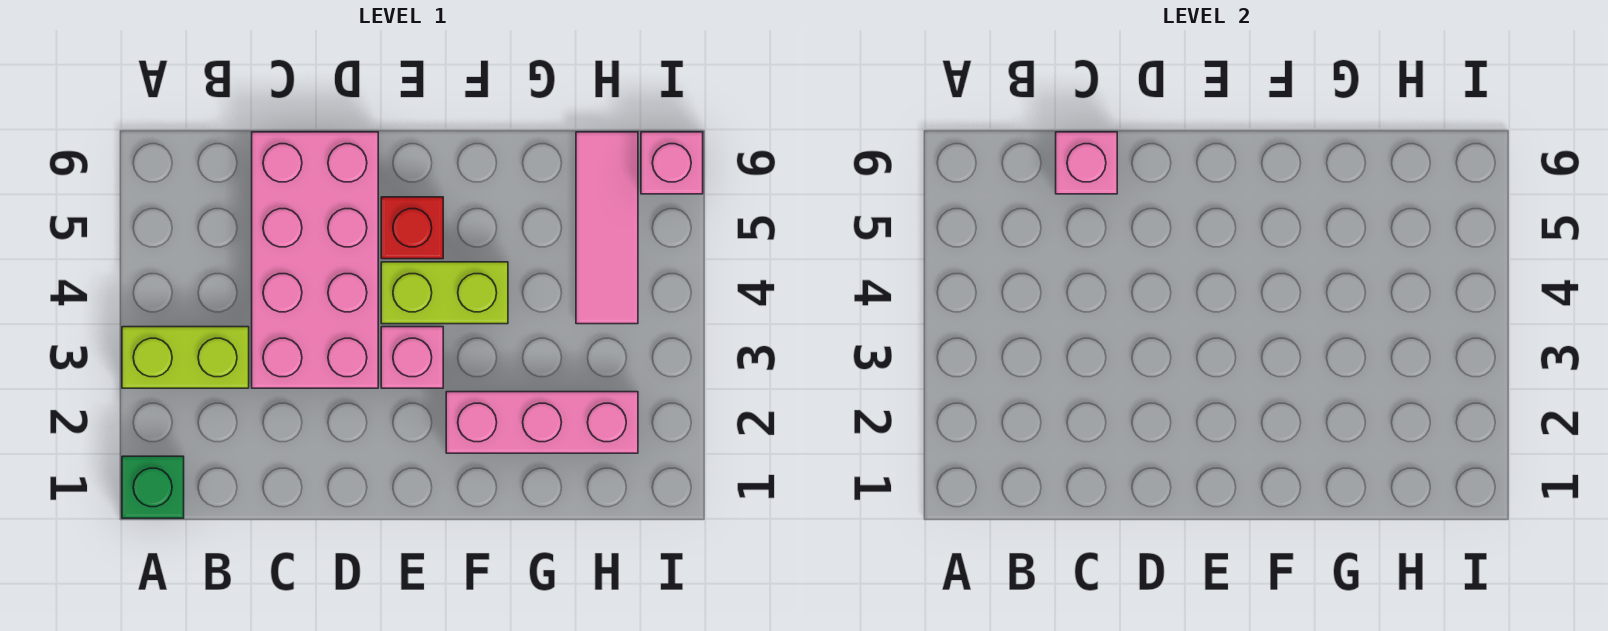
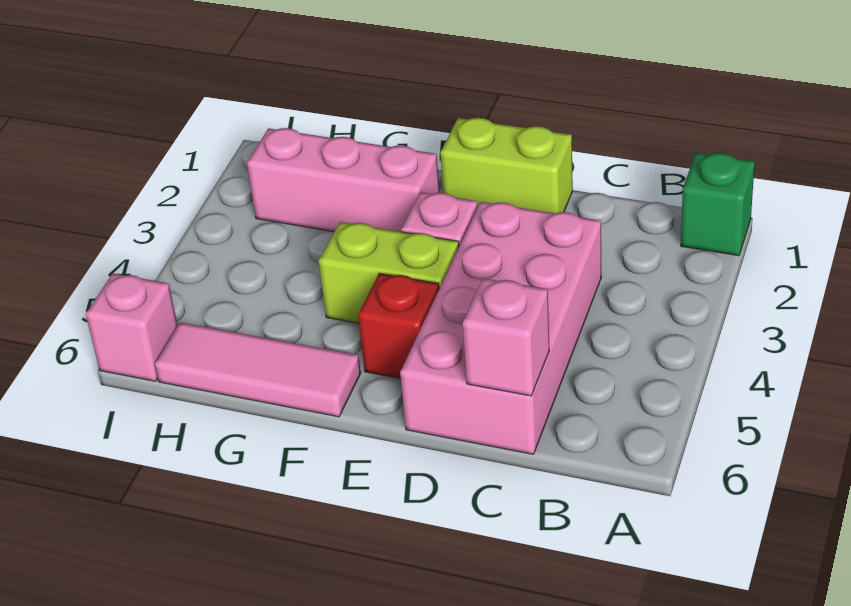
lime 1x2 brick [122,327,249,388] -> lime 1x2 brick moved to [440,118,573,213]
pink 1x3 tile [576,132,638,324] -> pink 1x3 tile turned to [155,322,361,417]

